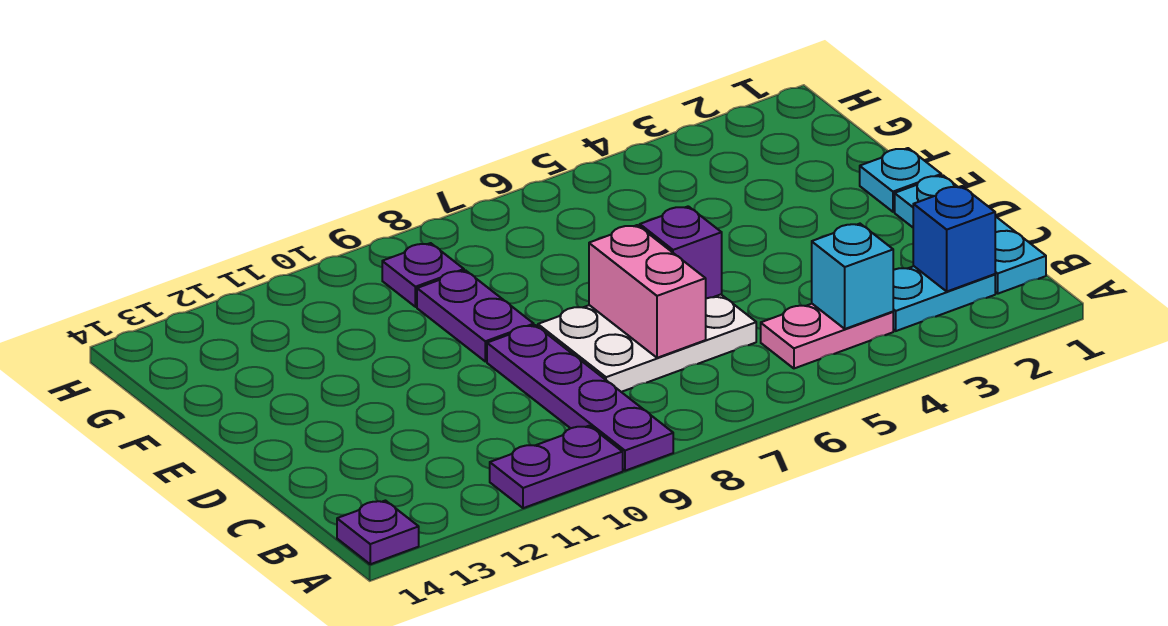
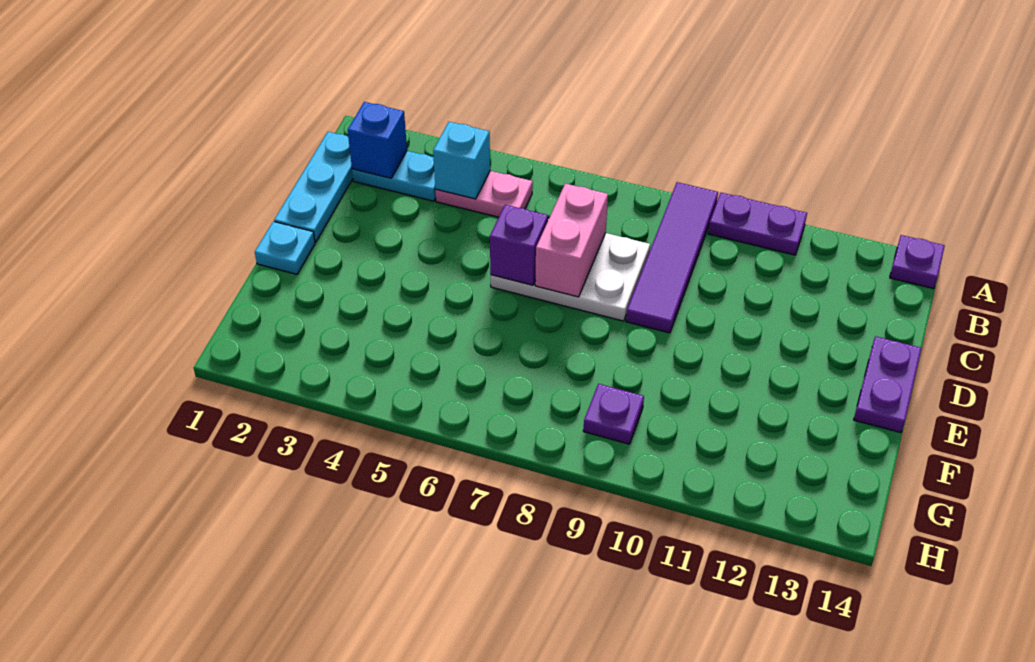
purple 1x4 plate [487,325,673,471] -> purple 1x4 tile [626,182,718,333]
purple 1x2 plate [417,270,534,361] -> purple 1x2 plate moved to [854,336,922,433]

